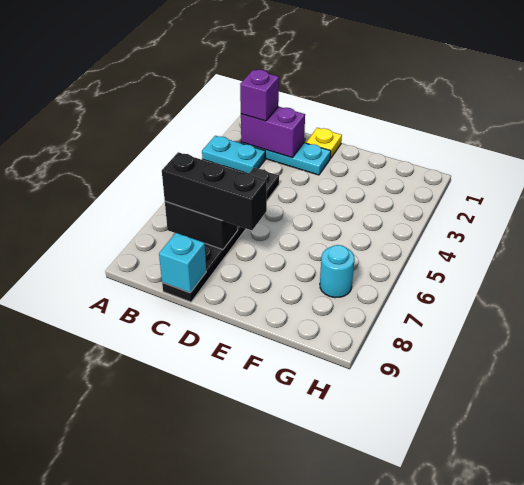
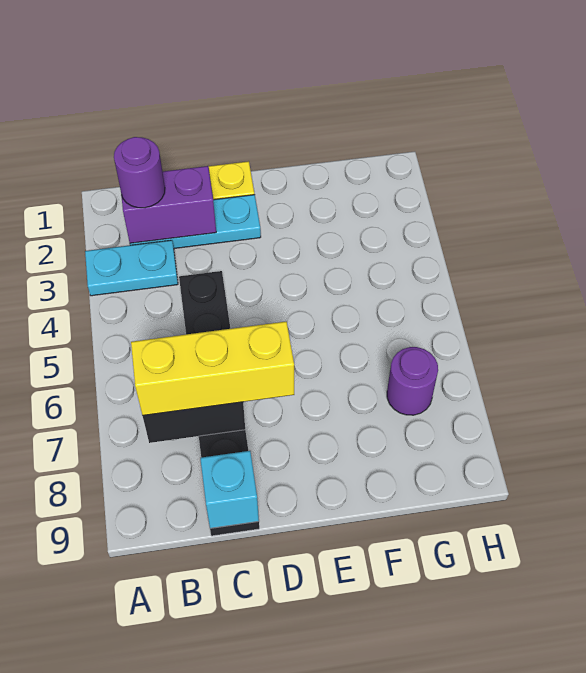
purple 1x1 brick [240,70,279,121] -> purple 1x1 round brick [114,137,165,208]
black 1x3 brick [162,152,267,230] -> yellow 1x3 brick [131,322,294,415]
cyan 1x1 round brick [320,245,355,298] -> purple 1x1 round brick [387,347,438,415]

